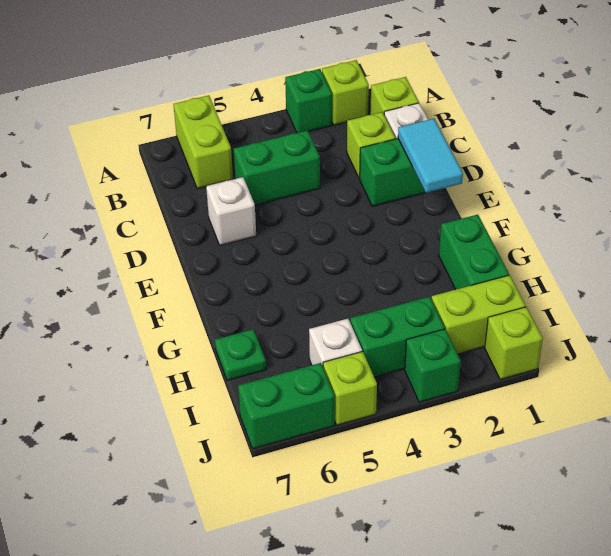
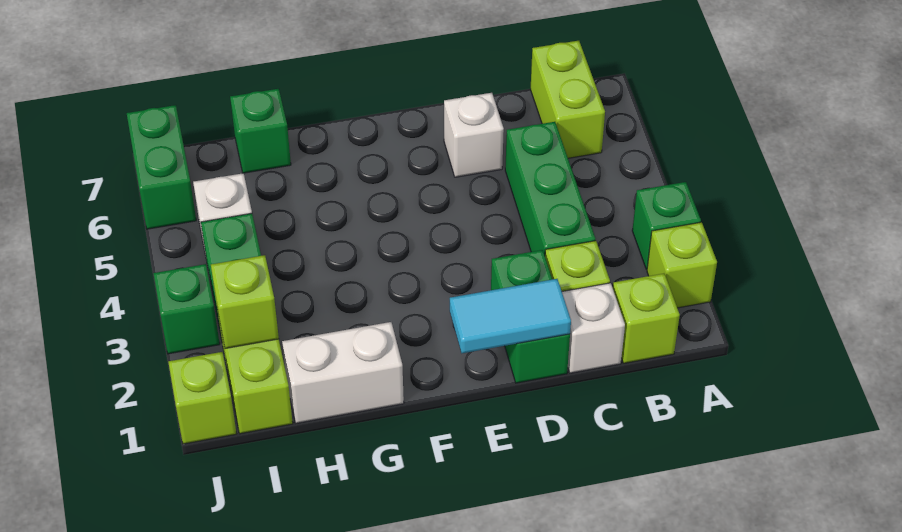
lime 1x2 brick [173,95,233,189] -> lime 1x2 brick turned to [530,41,605,158]
green 1x2 brick [234,130,320,205] -> green 1x3 brick [505,122,595,255]
green 1x2 brick [439,214,509,290] -> white 1x2 brick [282,322,404,423]
green 1x1 plate [215,329,266,381] -> green 1x1 brick [230,89,291,173]
lime 1x1 brick [323,351,377,425] -> lime 1x1 brick moved to [211,255,279,349]

